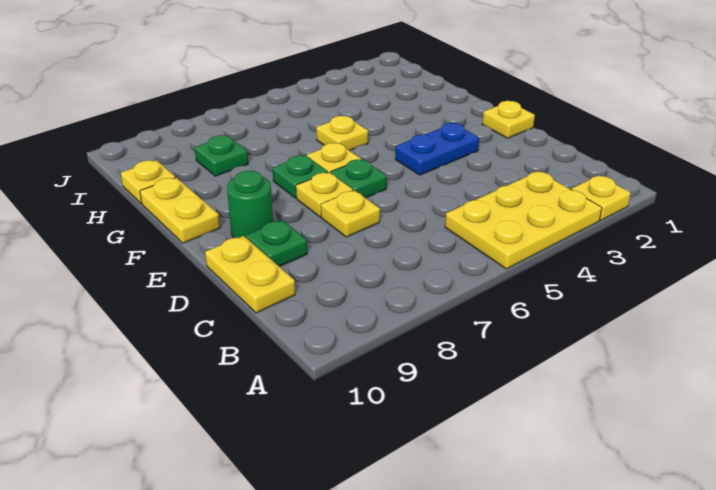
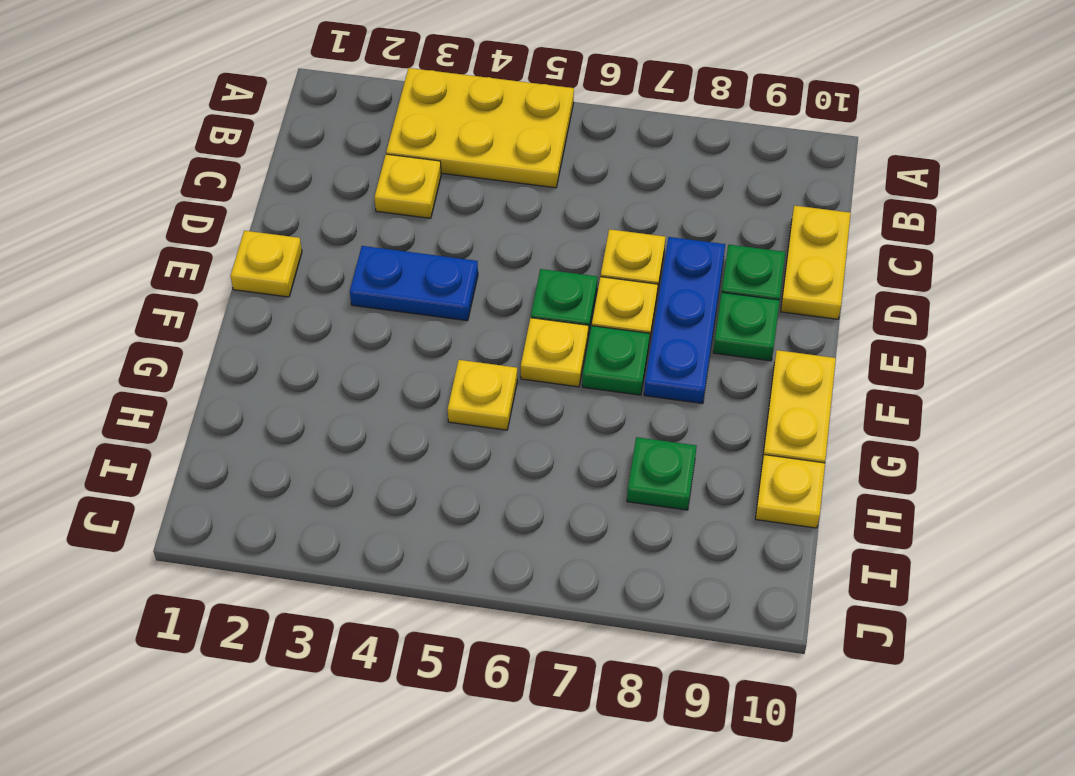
yellow 1x1 plate [571,176,631,220] -> yellow 1x1 plate moved to [374,154,441,218]
none -> blue 1x3 plate [644,237,725,404]
green 1x1 round brick [227,171,273,238] -> green 1x1 plate [713,292,780,361]

